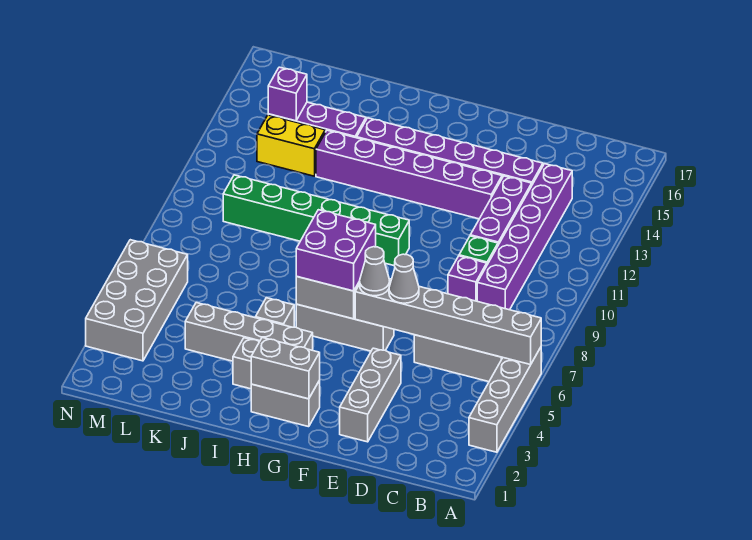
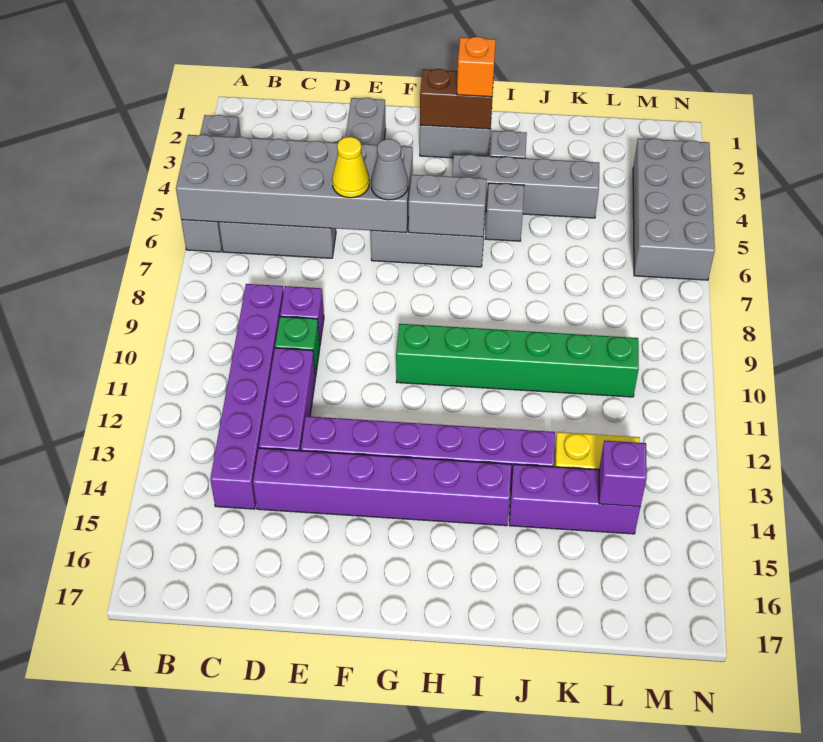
grey 1x6 brick [355,279,541,365] -> grey 2x6 brick [176,135,413,233]
grey 1x1 cone [389,254,419,303] -> yellow 1x1 cone [332,137,369,198]
grey 1x2 brick [251,338,320,399] -> brown 1x2 brick [420,69,493,129]
purple 2x2 brick [296,210,376,291] -> none
none -> orange 1x1 brick [457,37,496,97]

